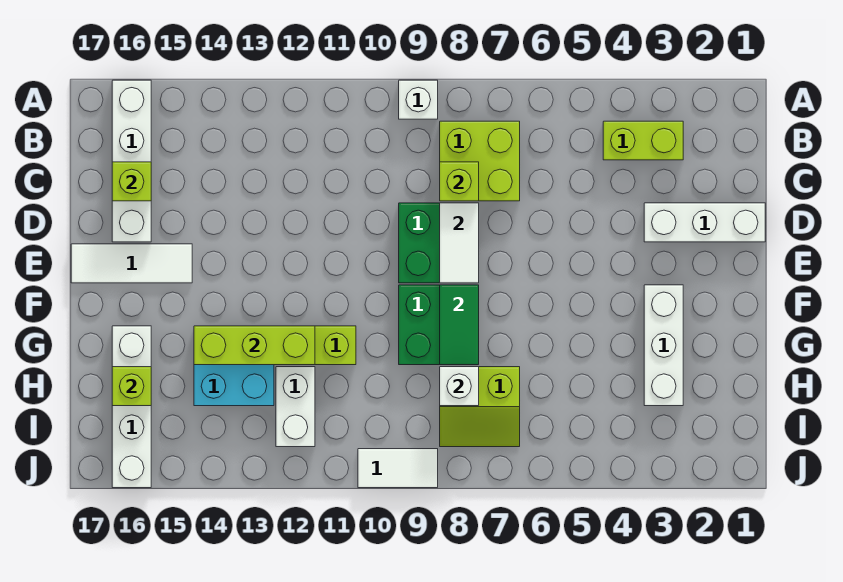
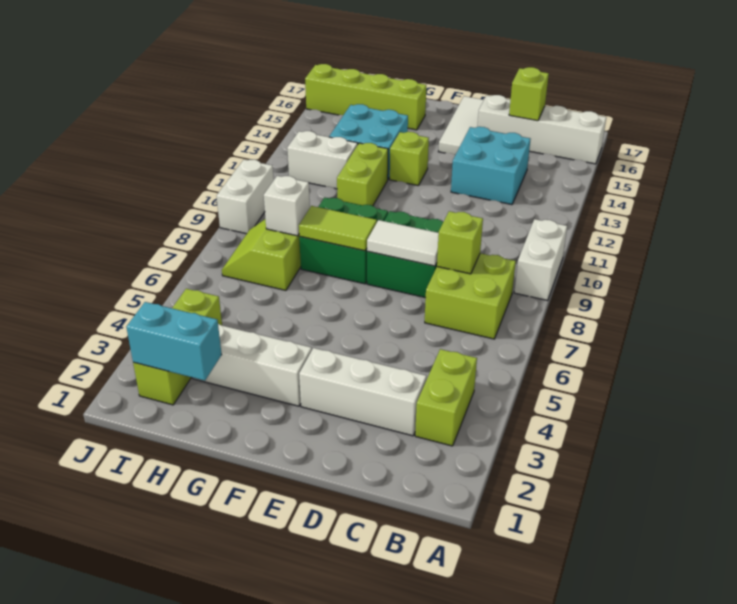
white 1x1 brick [399,80,438,119] -> white 1x2 brick [514,219,567,301]
none -> cyan 2x2 brick [451,127,531,205]
white 1x3 brick [644,203,765,242] -> white 1x3 brick turned to [299,348,426,436]
green 1x2 tile [440,285,479,365] -> lime 1x2 tile [299,206,377,251]
lime 1x3 brick [194,326,315,365] -> lime 1x3 brick moved to [133,289,222,405]
white 1x4 brick [112,326,151,488] -> lime 1x4 brick [305,64,426,130]
none -> cyan 1x2 brick [126,302,222,381]
lime 1x1 brick [112,367,151,406] -> lime 1x1 brick moved to [390,132,429,186]
white 1x2 tile [358,449,438,488] -> white 1x2 brick [217,160,274,234]

